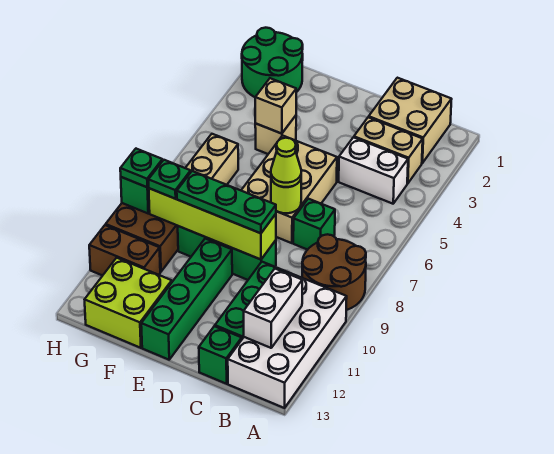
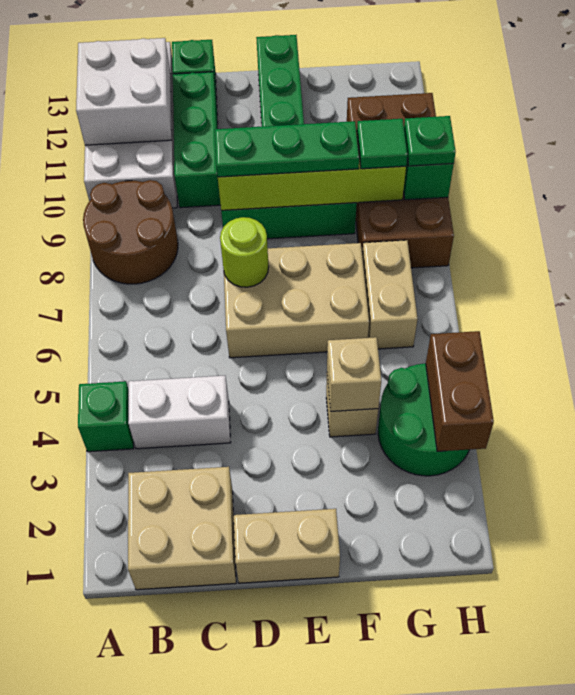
tan 1x2 brick [354,117,423,183] -> tan 1x2 brick moved to [234,509,340,583]
white 1x2 brick [244,269,302,348] -> white 2x2 brick [76,38,172,145]
green 1x1 brick [293,199,335,250] -> green 1x1 brick moved to [78,381,134,452]
tan 2x3 brick [241,136,337,243] -> tan 2x3 brick turned to [224,243,369,358]
lime 1x1 cone [271,138,301,187] -> none
lime 2x2 brick [85,258,172,348] -> none
green 2x2 round brick [242,28,303,97] -> green 2x2 round brick moved to [378,364,469,476]
green 1x1 plate [149,160,191,199] -> green 1x1 tile [357,119,407,169]
none -> brown 1x2 brick [426,331,494,451]

